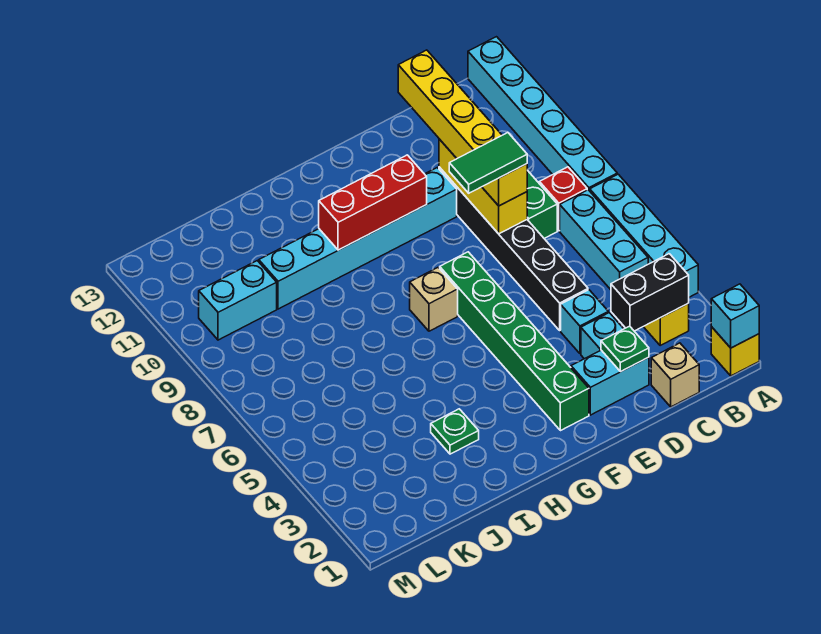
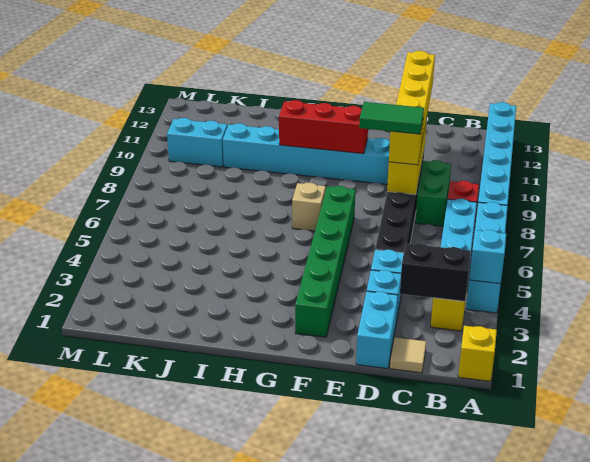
cyan 1x1 brick [711,284,759,348] -> cyan 1x1 brick moved to [469,230,506,284]
tan 1x1 brick [651,343,699,407] -> tan 1x1 tile [390,337,426,373]
cyan 1x2 brick [571,350,649,415] -> cyan 1x2 brick turned to [356,291,398,369]
green 1x1 plate [601,326,649,372] -> none
green 1x1 plate [431,409,479,454] -> none

